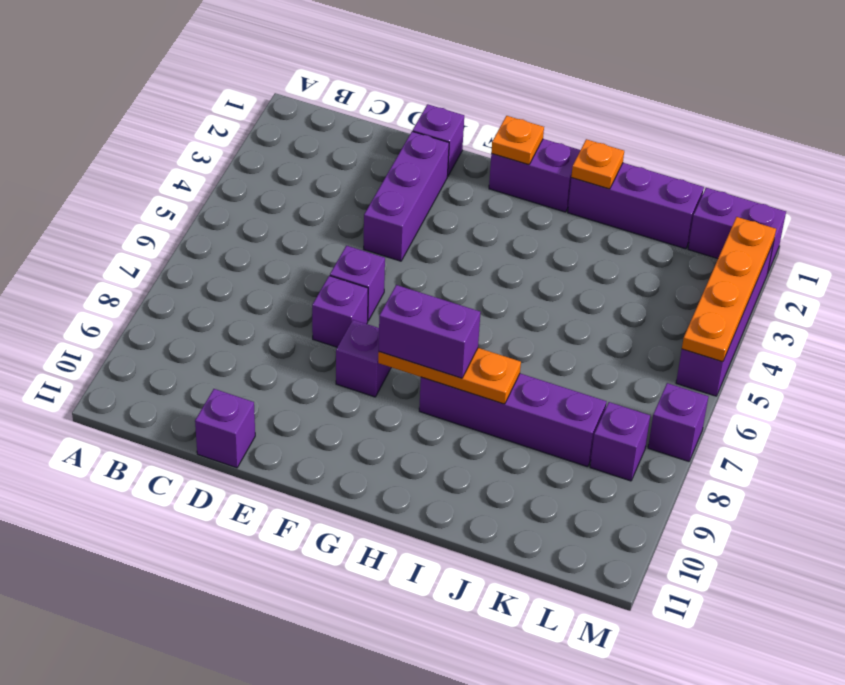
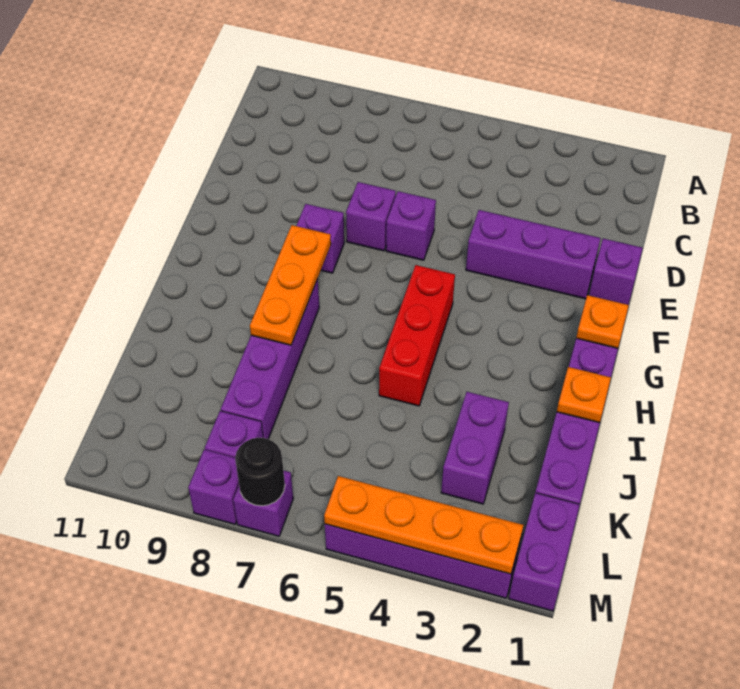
purple 1x1 brick [195,389,255,468] -> purple 1x1 brick moved to [188,449,239,524]
none -> red 1x3 brick [379,265,455,406]
purple 1x2 brick [379,285,480,378] -> purple 1x2 brick moved to [441,392,509,504]
none -> black 1x1 round brick [235,438,285,506]

